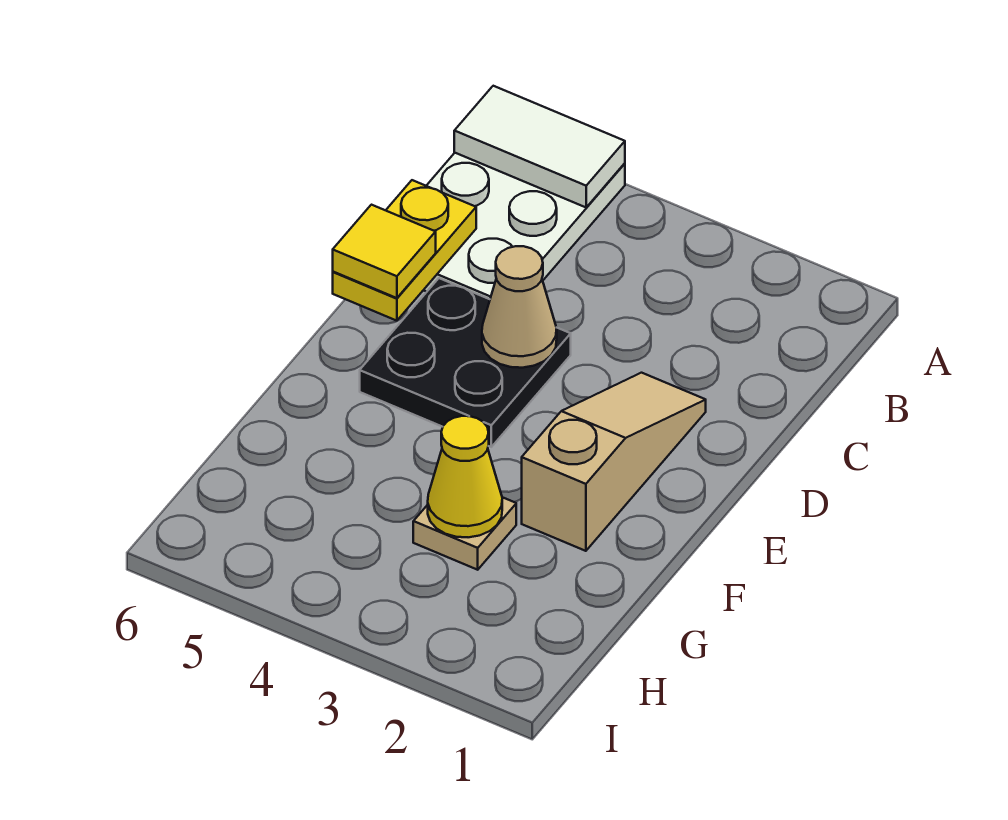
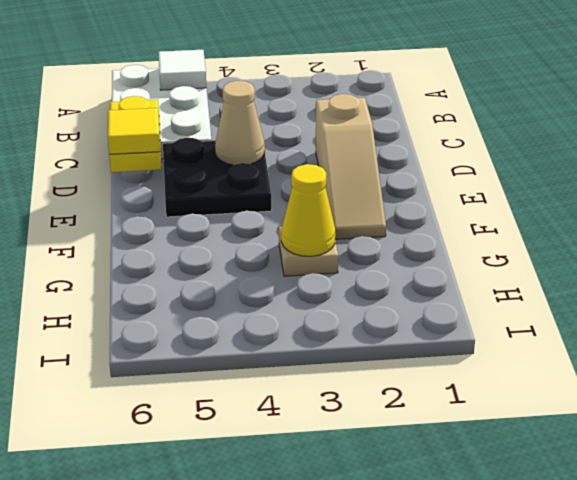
white 1x2 tile [454,86,625,207] -> white 1x1 tile [158,50,206,90]
tan 1x3 slope [522,373,706,551] -> tan 1x3 slope turned to [316,94,386,239]

